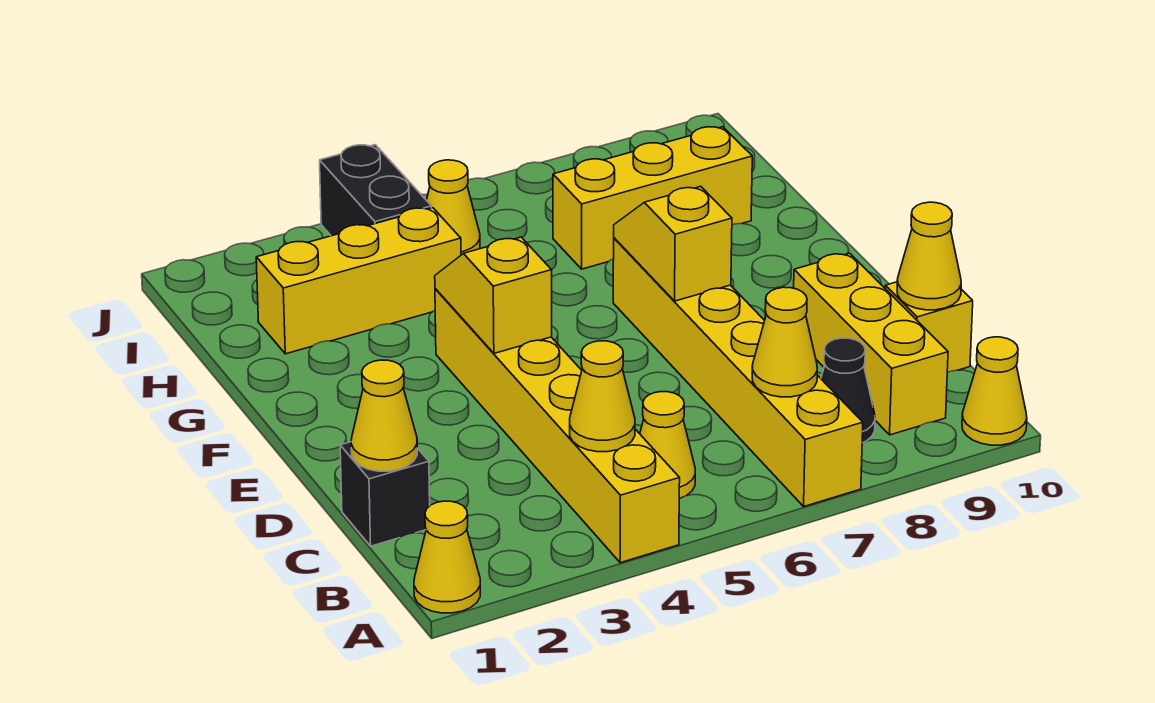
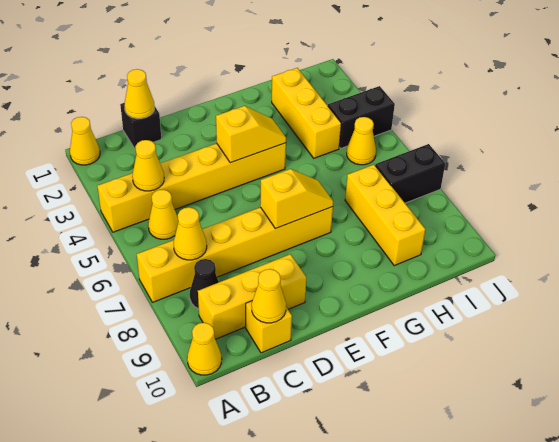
none -> black 1x2 brick [375,144,445,203]

